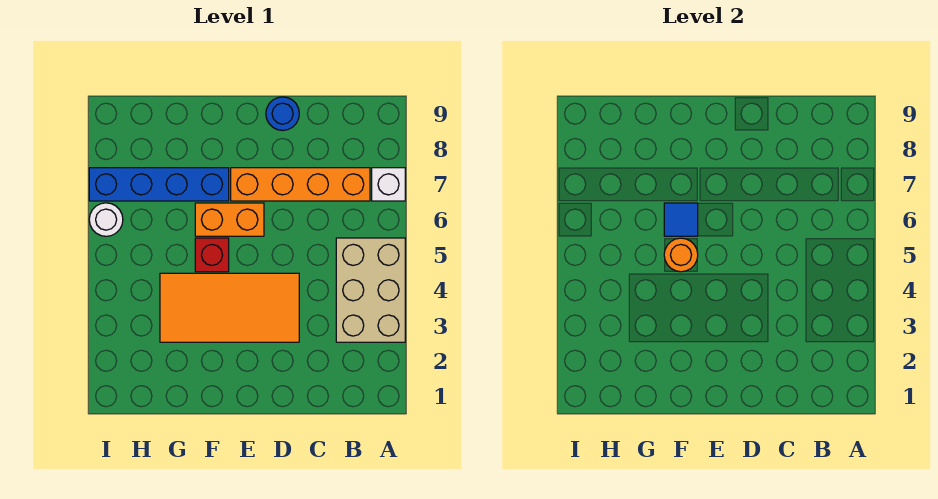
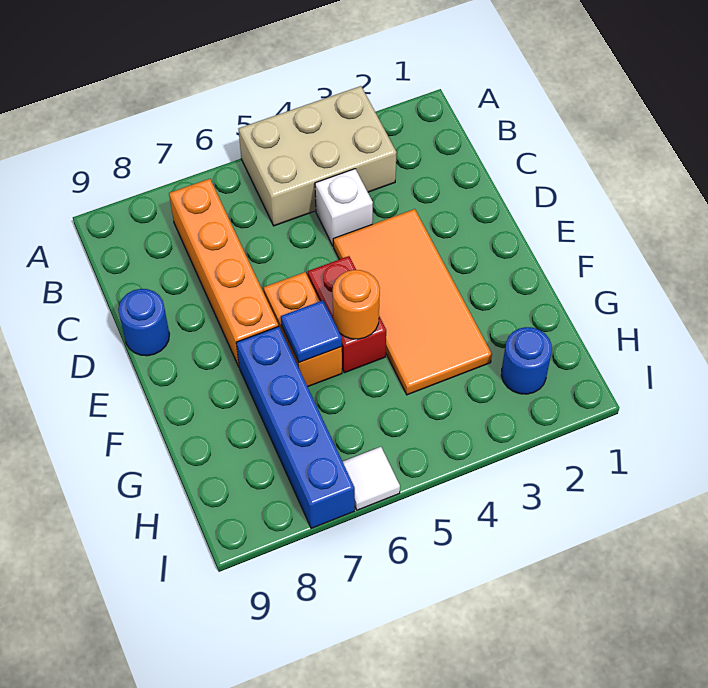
white 1x1 brick [372,168,405,201] -> white 1x1 brick moved to [315,169,373,246]
red 1x1 brick [195,238,229,272] -> red 1x2 brick [308,256,386,373]
none -> blue 1x1 round brick [501,327,552,394]
white 1x1 round brick [89,203,123,236] -> white 1x1 tile [343,447,400,510]

